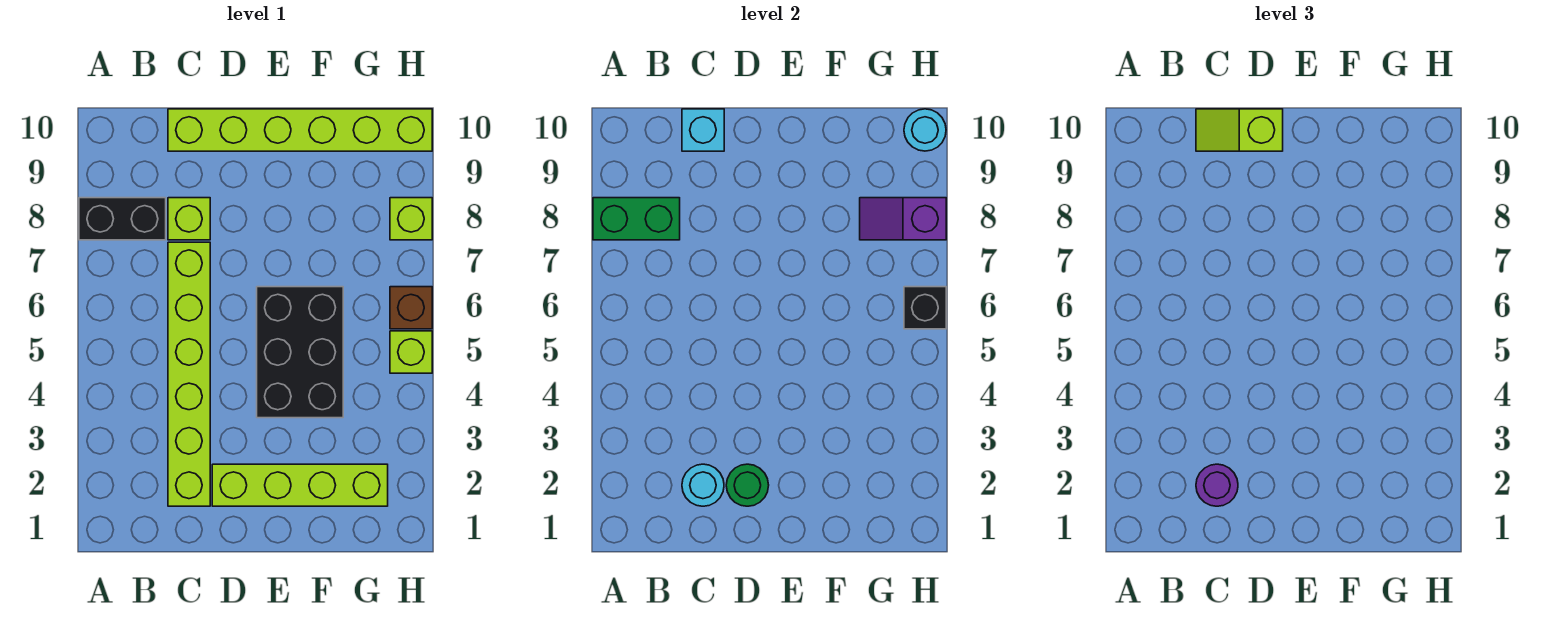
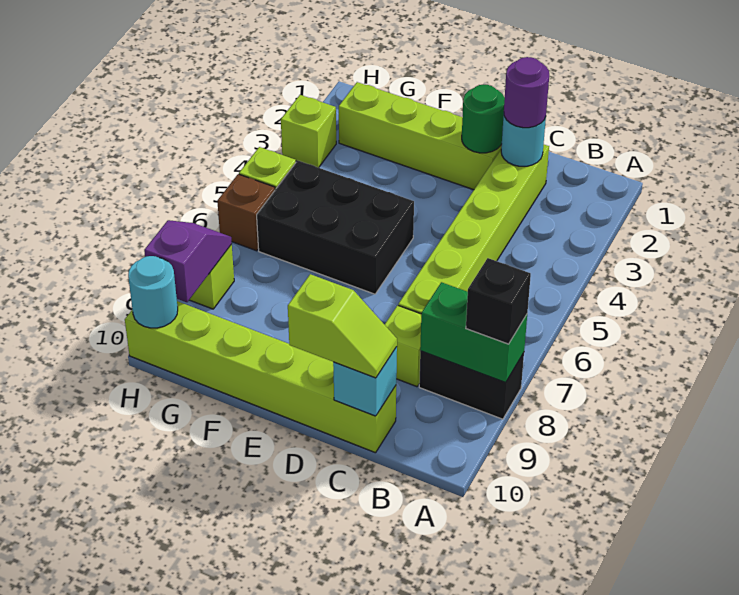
black 2x3 brick [257,287,343,418] -> black 2x3 brick turned to [257,161,414,294]
purple 1x2 slope [860,198,946,240] -> purple 1x2 slope turned to [144,220,232,302]
none -> lime 1x1 brick [281,95,336,168]
black 1x1 brick [904,287,946,329] -> black 1x1 brick moved to [466,258,531,344]

